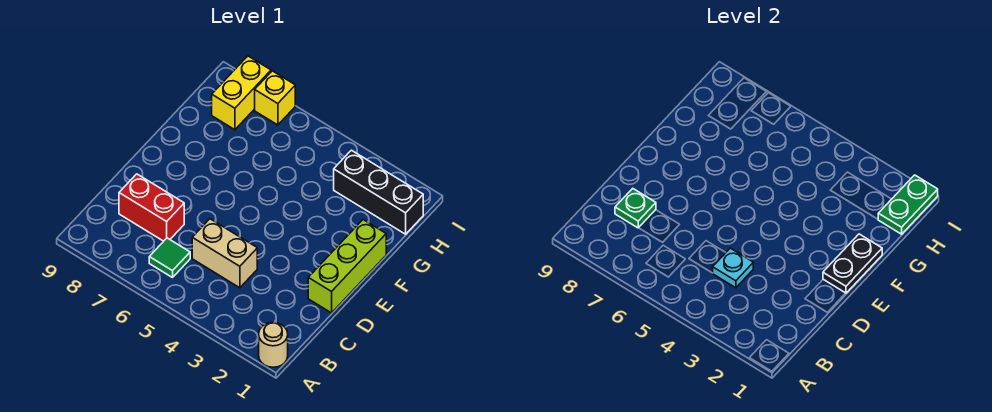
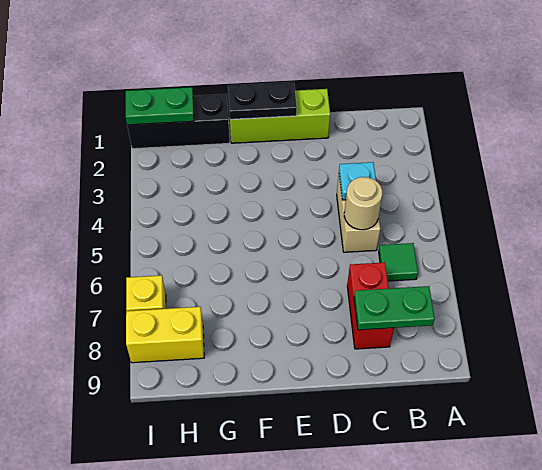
tan 1x1 round brick [259,322,288,367] -> tan 1x1 round brick moved to [344,177,382,230]
green 1x1 plate [615,189,656,228] -> green 1x2 plate [354,286,435,330]
black 1x3 brick [334,150,423,234] -> black 1x3 brick turned to [127,94,230,149]

